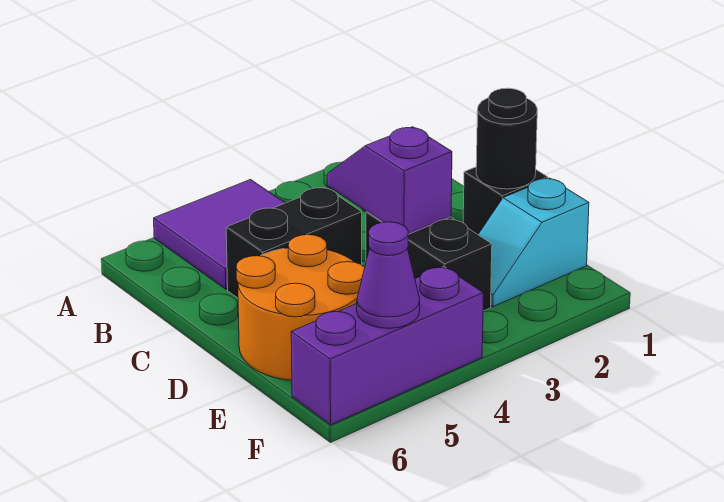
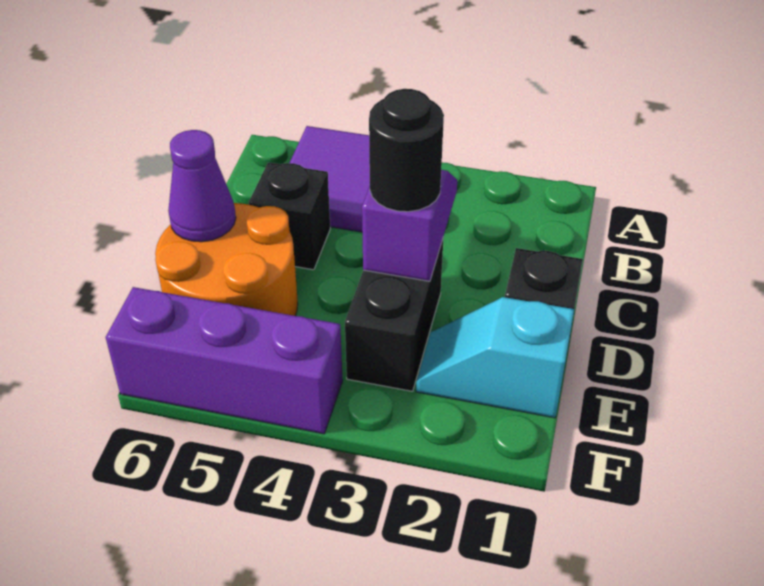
black 1x2 brick [226,187,362,298] -> black 1x1 brick [249,162,330,270]
black 1x1 round brick [476,88,537,189] -> black 1x1 round brick moved to [369,89,444,212]
purple 1x1 cone [357,222,420,328] -> purple 1x1 cone moved to [168,130,236,242]

